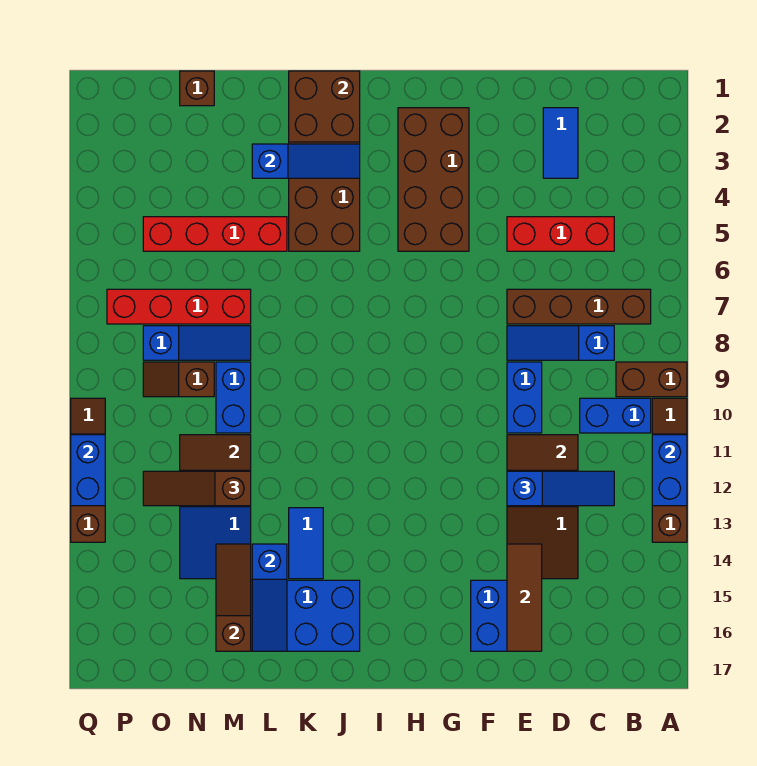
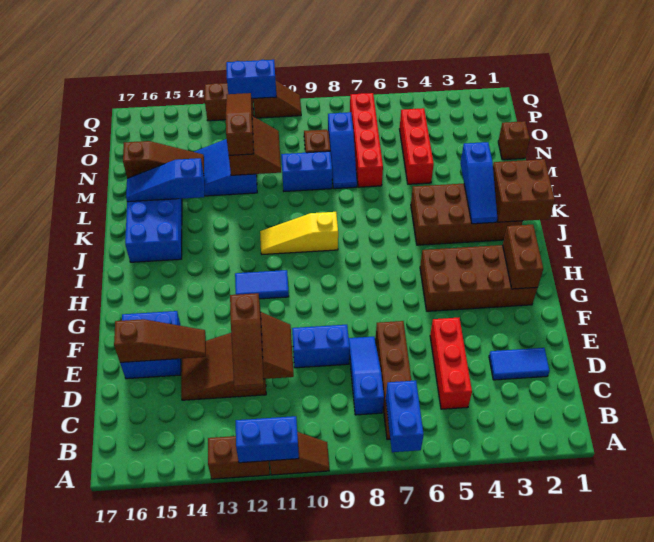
brown 1x2 brick [616,362,687,397] -> brown 1x2 brick moved to [503,225,543,289]
blue 1x2 brick [580,398,651,433] -> blue 1x2 brick moved to [386,381,424,452]
blue 1x3 slope [507,471,614,506] -> brown 1x3 slope [230,293,264,391]
brown 1x3 tile [507,544,542,651] -> brown 1x3 slope [114,319,206,362]
none -> yellow 1x3 slope [260,212,338,254]
blue 1x2 tile [289,508,323,579] -> blue 1x2 tile moved to [235,270,289,299]
red 1x4 brick [143,217,287,251] -> red 1x3 brick [400,108,434,184]

